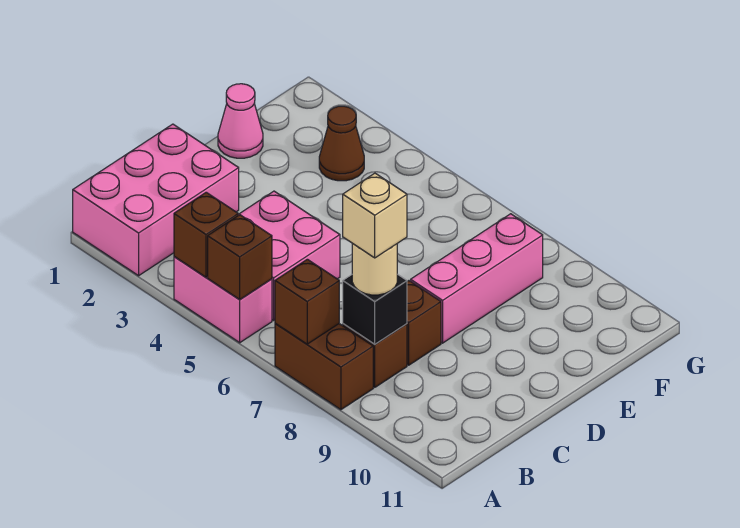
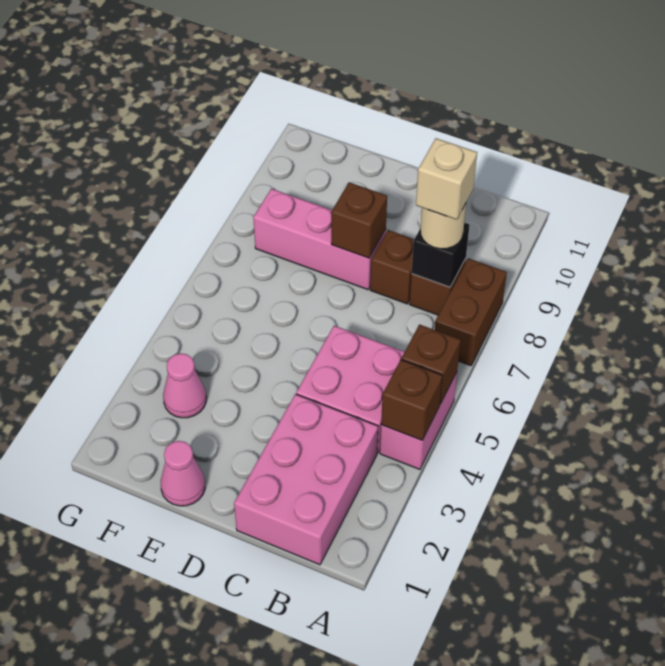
pink 2x3 brick [73,124,239,276] -> pink 2x3 brick turned to [234,394,378,565]
brown 1x1 brick [275,259,339,344] -> brown 1x1 brick moved to [331,182,387,258]
brown 1x1 cone [319,106,364,181] -> pink 1x1 cone [163,353,206,418]

